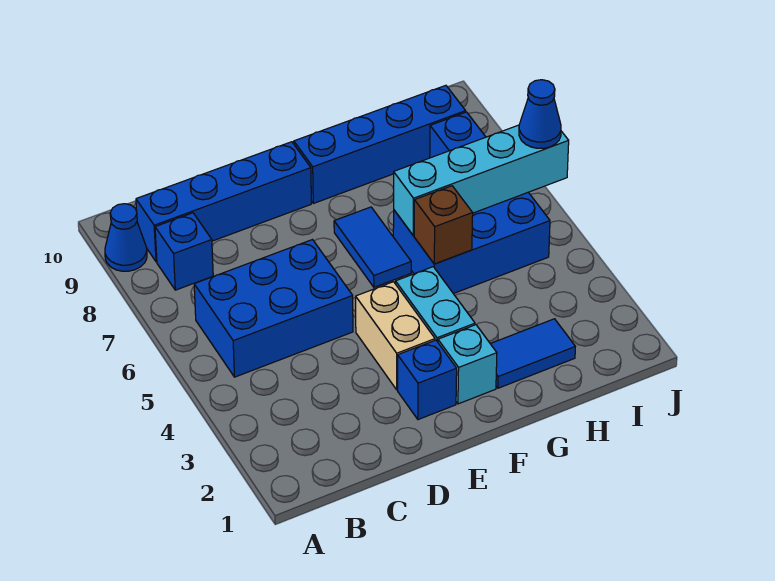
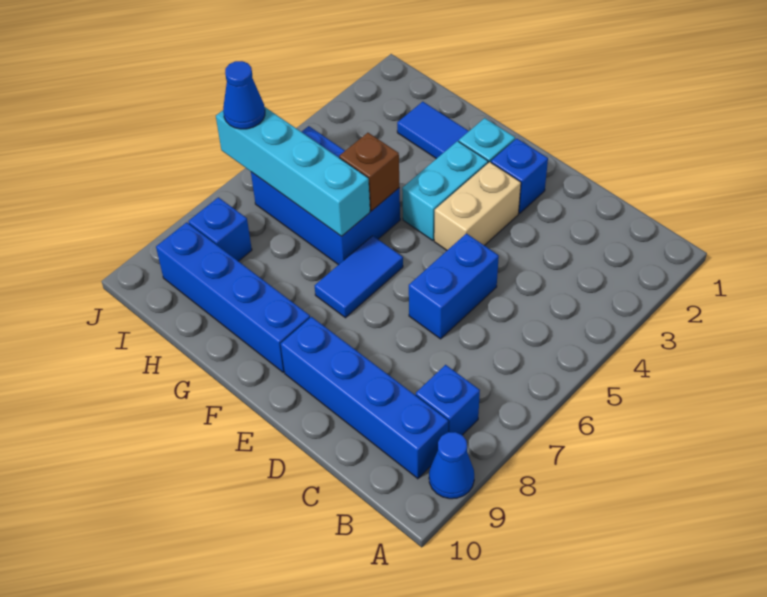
blue 2x3 brick [194,240,353,377] -> blue 1x2 brick [409,234,499,339]

